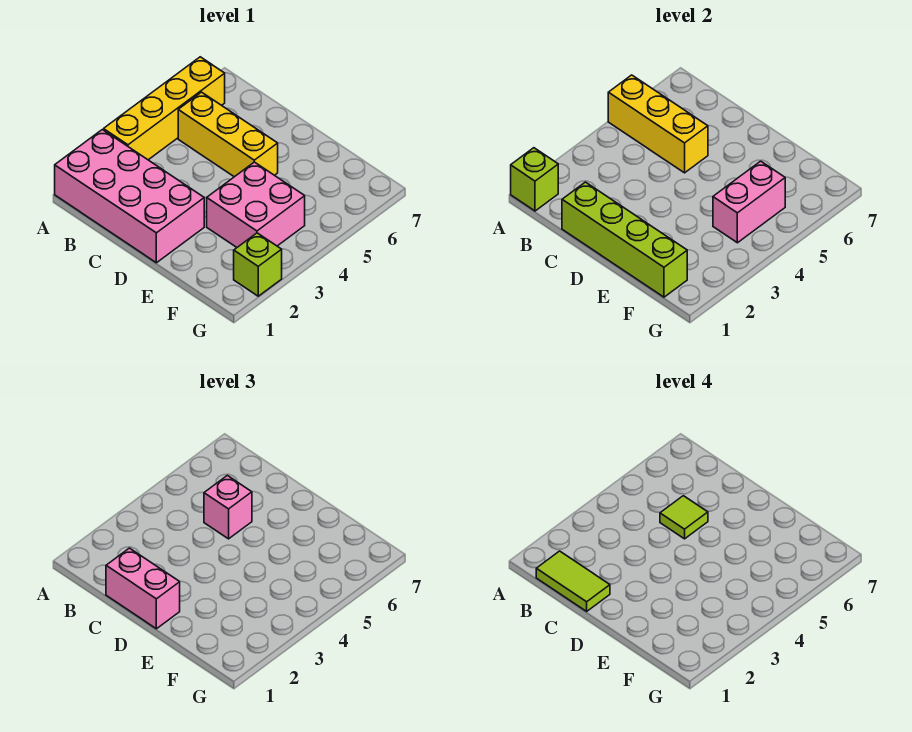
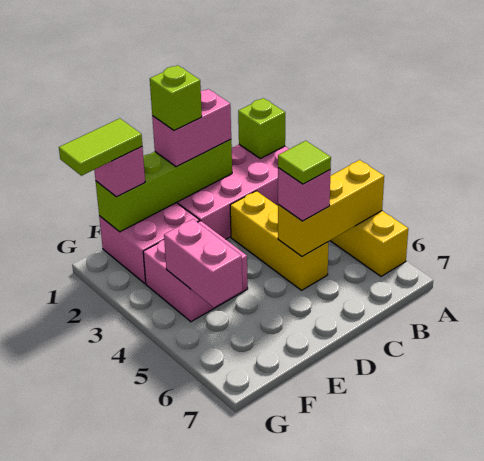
lime 1x2 tile [536,551,610,611] -> lime 1x2 tile moved to [59,118,142,176]
yellow 1x3 brick [178,92,278,177] -> yellow 1x3 brick turned to [230,191,328,290]
none -> pink 2x2 brick [99,202,199,284]
none -> pink 1x1 brick [94,147,145,197]
lime 1x1 brick [234,233,282,296] -> lime 1x1 brick moved to [150,65,202,131]

